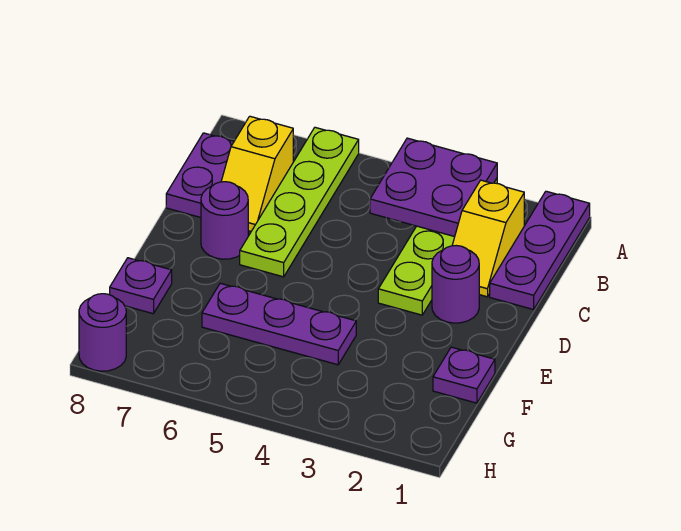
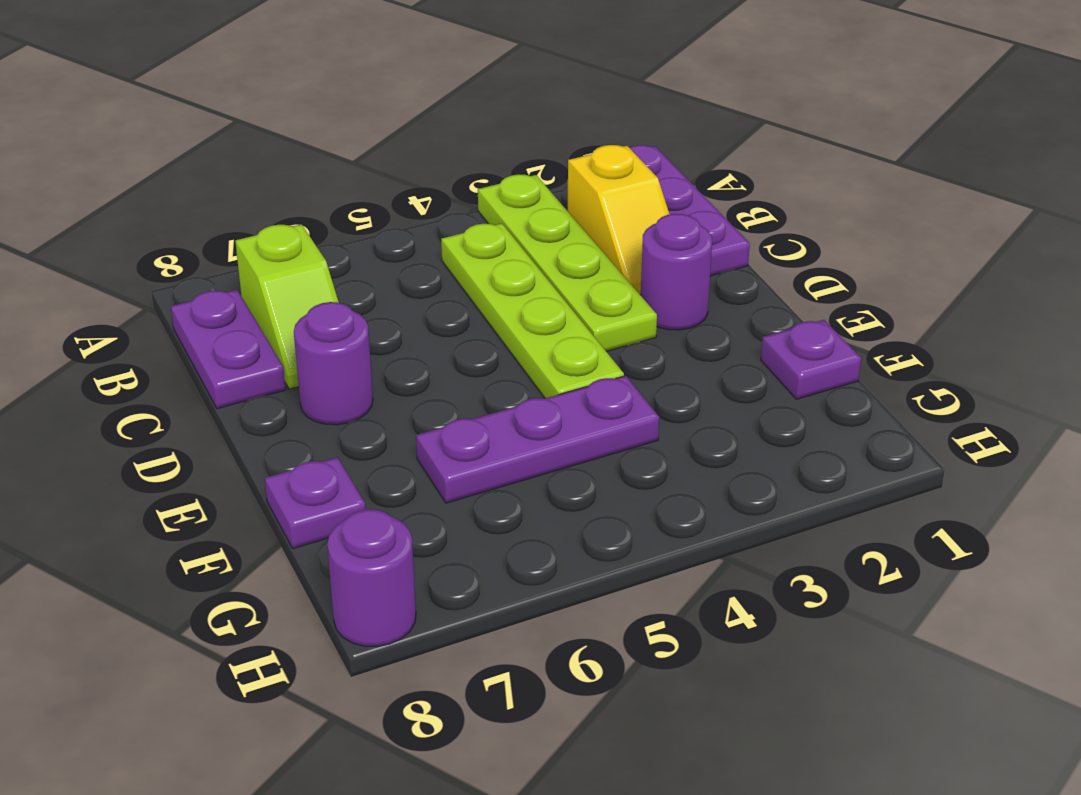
purple 2x2 plate [370,138,497,237] -> none
lime 1x4 plate [240,127,359,277] -> lime 1x4 plate moved to [441,223,624,398]
yellow 1x2 slope [221,116,293,231] -> lime 1x2 slope [235,224,339,389]

